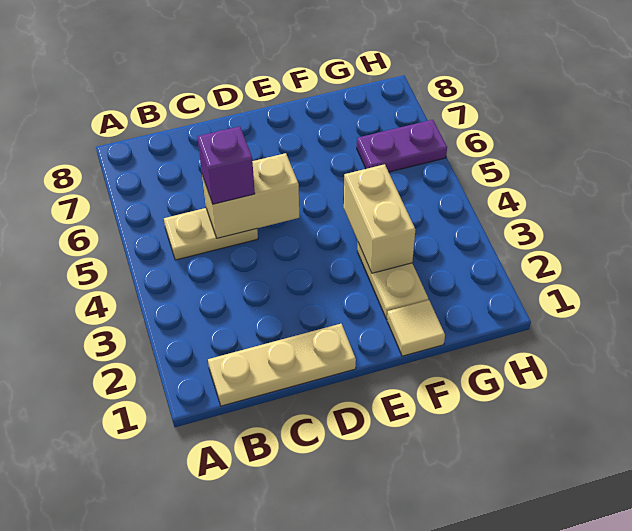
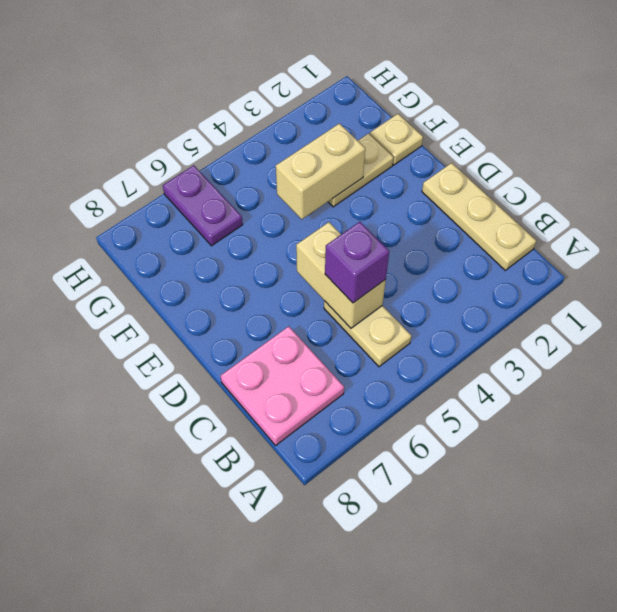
none -> pink 2x2 plate [220,326,344,445]
tan 1x1 tile [387,300,445,356] -> tan 1x1 plate [370,114,423,165]

